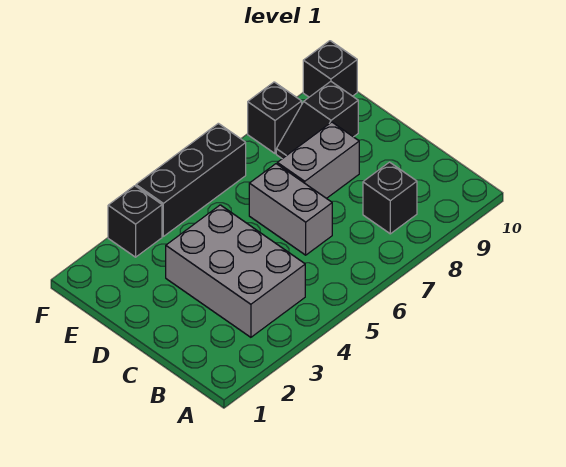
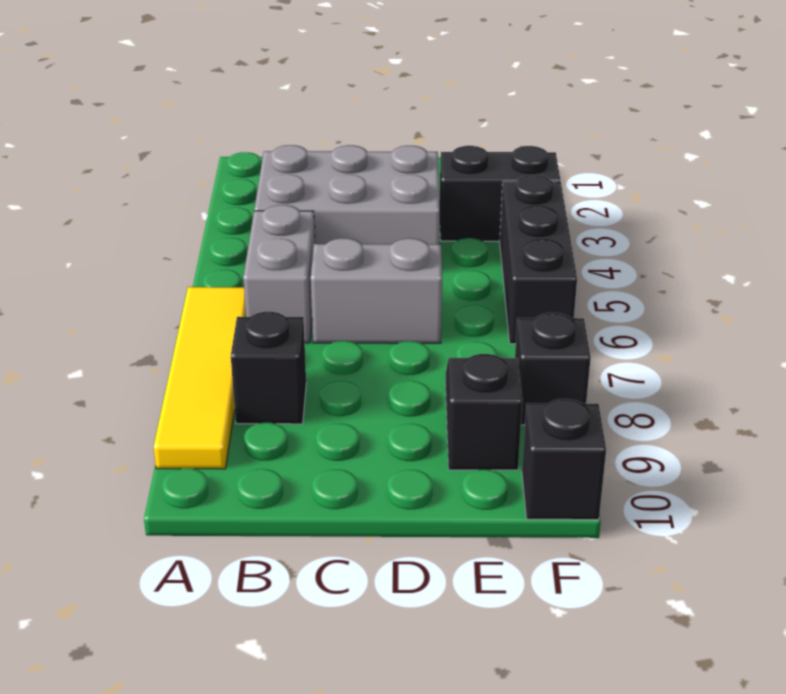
none -> yellow 1x4 tile [153,287,246,469]
grey 1x2 brick [277,122,359,199] -> grey 1x2 brick moved to [243,205,315,343]
black 1x1 brick [108,186,162,257] -> black 1x2 brick [440,146,560,241]

